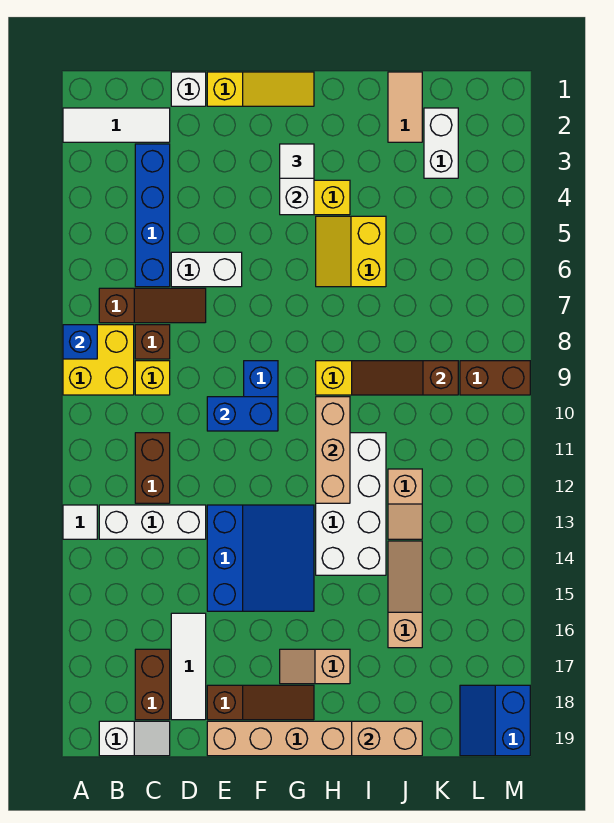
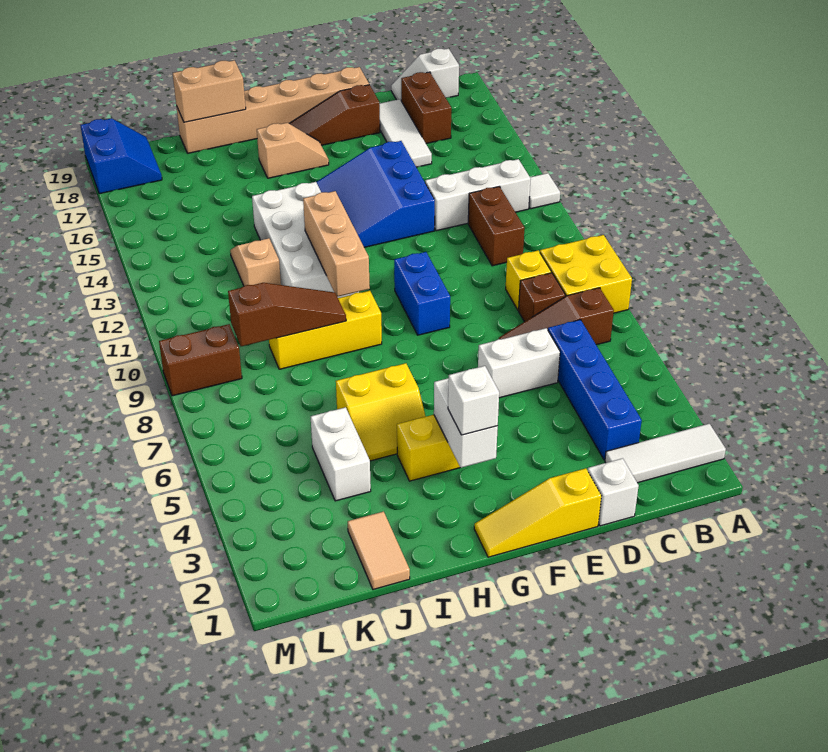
blue 1x1 brick [63,325,97,359] -> none
blue 1x2 brick [207,397,278,431] -> none
white 1x1 tile [280,144,314,178] -> white 1x1 brick [448,366,499,435]
yellow 2x2 slope [316,216,386,287] -> yellow 2x2 slope turned to [336,363,426,461]
tan 1x3 slope [388,541,422,648] -> none
white 1x2 brick [424,108,458,178] -> white 1x2 brick moved to [311,407,371,501]

